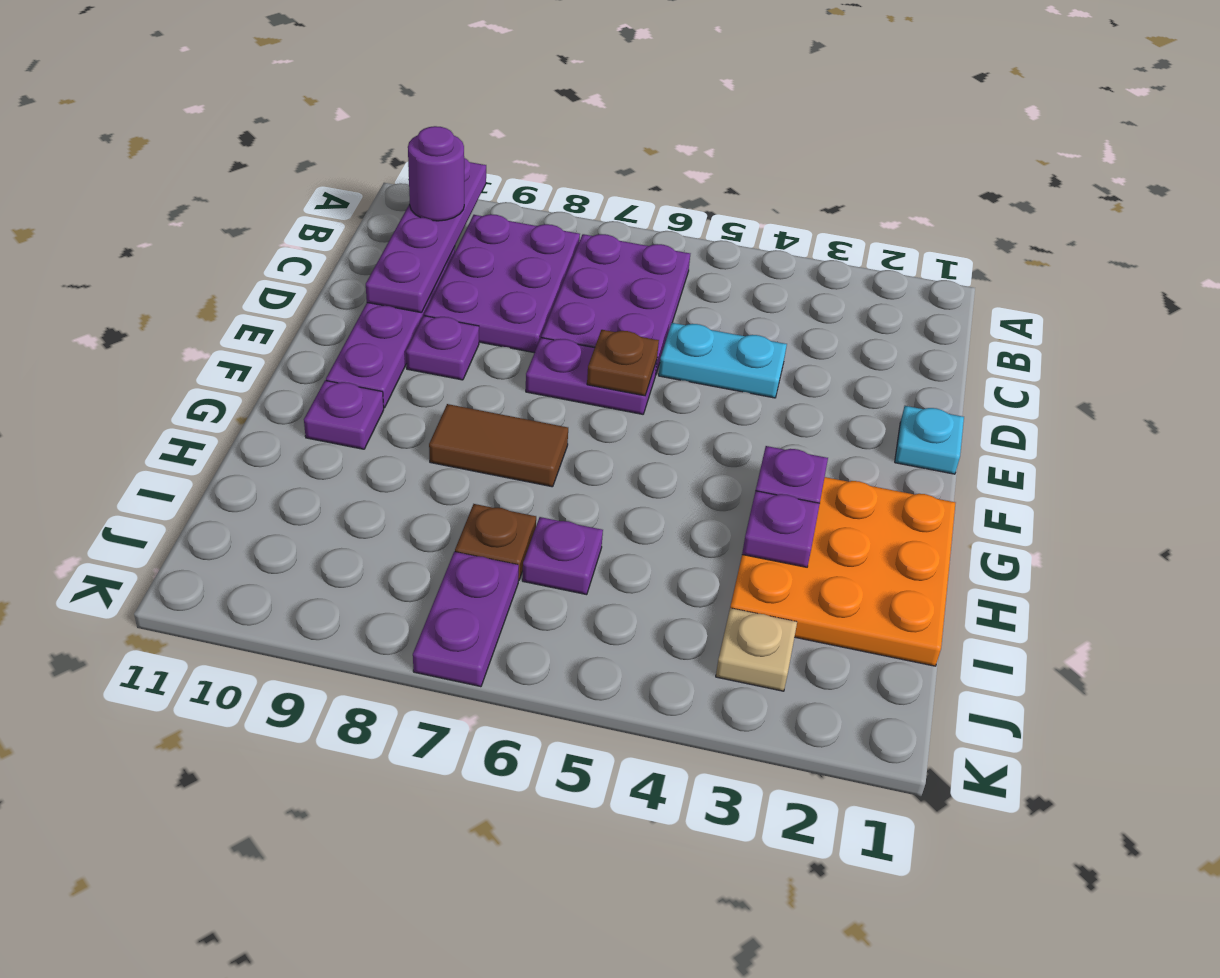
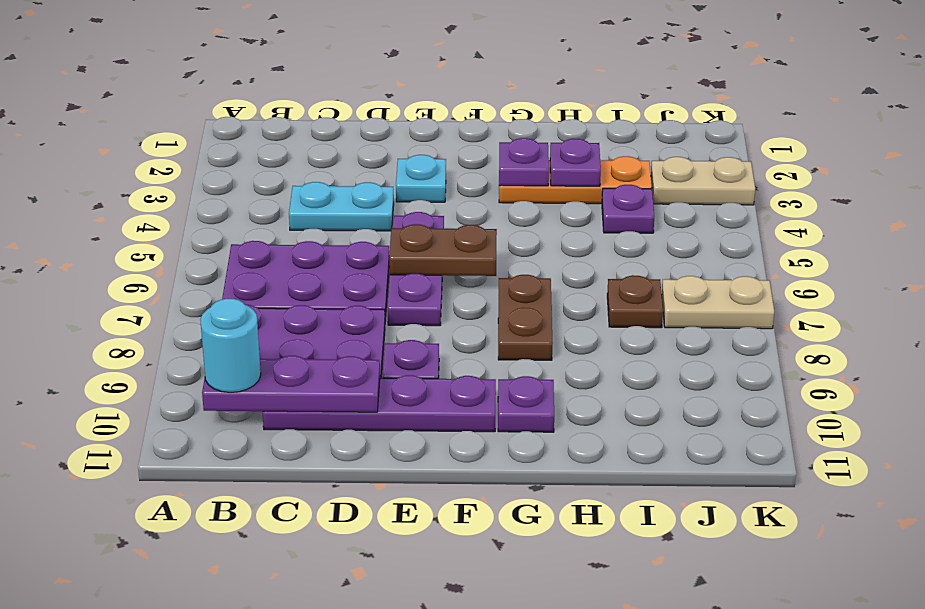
purple 1x4 plate [366,158,486,313] -> purple 1x3 plate [202,356,380,412]
purple 1x1 round brick [408,126,464,221] -> cyan 1x1 round brick [200,299,261,392]
cyan 1x2 plate [659,323,787,398] -> cyan 1x2 plate turned to [289,182,394,231]
cyan 1x1 plate [895,406,964,474] -> cyan 1x1 plate moved to [396,155,446,202]
purple 1x2 plate [526,338,657,414] -> purple 1x3 plate [388,212,444,326]
brown 1x1 plate [587,330,659,396] -> brown 1x2 plate [389,224,497,276]
orange 3x3 plate [730,477,955,666] -> orange 1x3 plate [499,156,652,204]
brown 1x2 tile [429,404,568,487] -> brown 1x2 plate [498,275,553,360]
purple 1x1 plate [522,517,603,595] -> purple 1x1 plate moved to [602,185,654,233]
tan 1x1 plate [716,608,797,691] -> tan 1x2 plate [651,157,755,205]
purple 1x2 plate [413,552,519,687] -> tan 1x2 plate [662,276,774,329]

